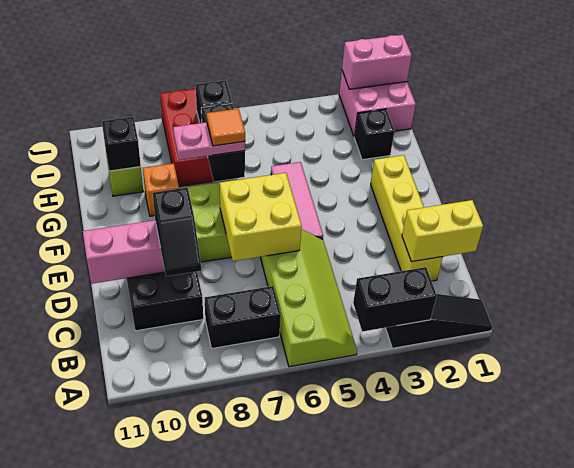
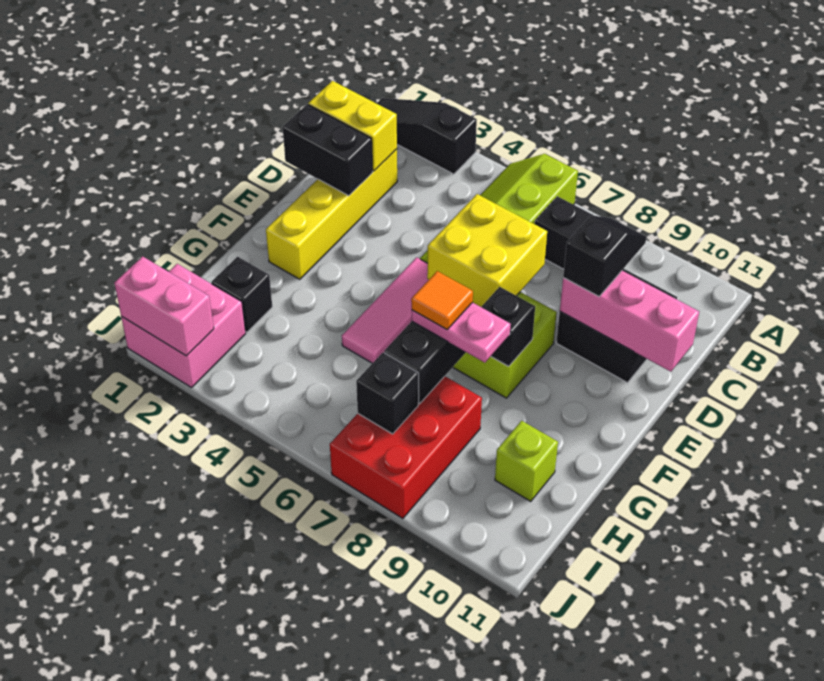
black 1x2 brick [353,267,437,332] -> black 1x2 brick moved to [283,104,373,196]
orange 1x1 brick [143,163,179,216] -> none
black 1x1 brick [102,117,141,171] -> black 1x1 brick moved to [482,287,535,366]

